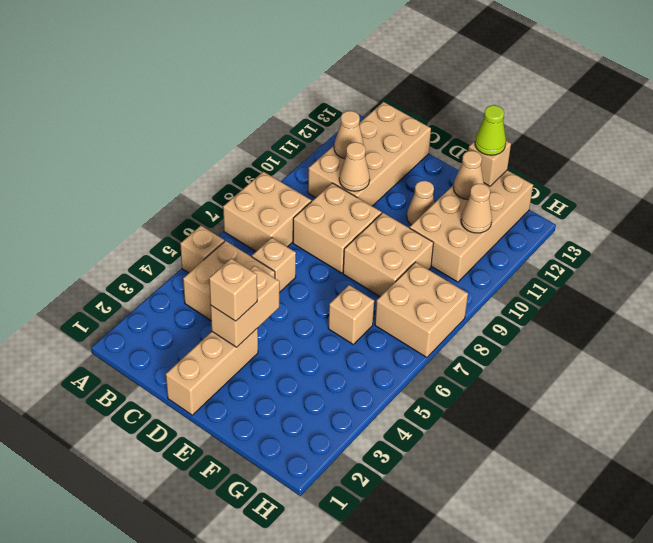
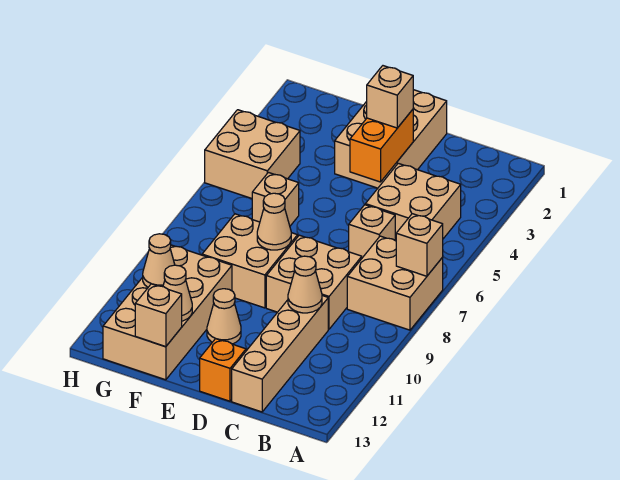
tan 1x1 brick [180,226,224,273] -> tan 1x1 brick moved to [396,214,443,276]
tan 2x4 brick [308,102,431,206] -> tan 1x4 brick [232,296,328,412]
tan 1x1 cone [334,111,364,159] -> tan 1x1 cone moved to [257,193,291,250]
tan 1x3 brick [166,328,258,415] -> tan 2x3 brick [335,90,447,188]
tan 1x2 brick [210,266,280,347] -> orange 1x2 brick [350,110,413,182]
none -> orange 1x1 brick [200,339,246,401]
lime 1x1 cone [475,105,506,155] -> none
tan 2x2 brick [375,262,468,357] -> tan 2x2 brick moved to [205,110,300,198]

